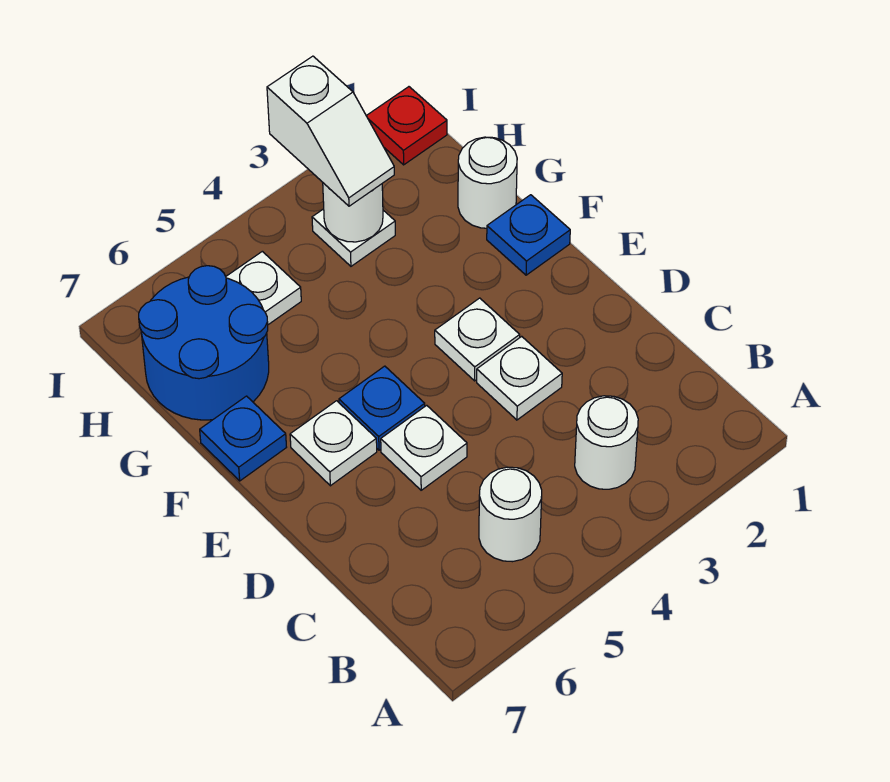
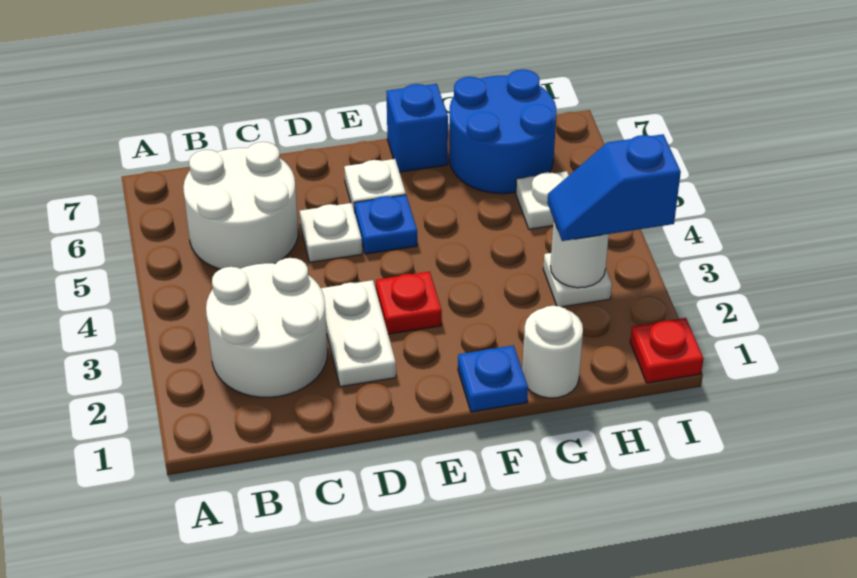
white 1x1 round brick [575,396,638,489] -> white 2x2 round brick [206,258,328,397]
white 1x1 round brick [479,467,542,562] -> white 2x2 round brick [183,142,298,269]
white 1x1 plate [477,336,562,420] -> white 1x2 plate [321,280,396,387]
white 1x1 plate [435,298,520,381] -> red 1x1 plate [376,271,442,334]
blue 1x1 plate [200,396,287,481] -> blue 1x1 brick [386,84,448,172]
white 1x2 slope [267,56,394,206] -> blue 1x2 slope [547,134,681,241]

